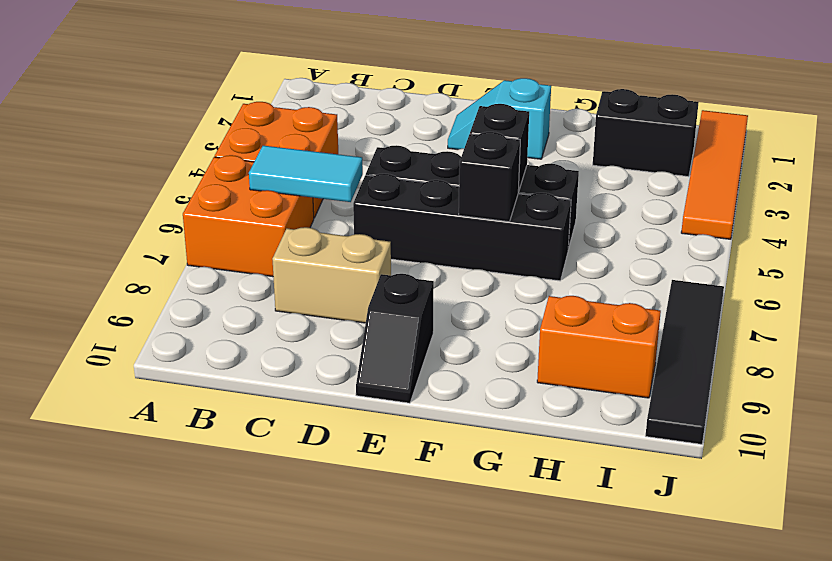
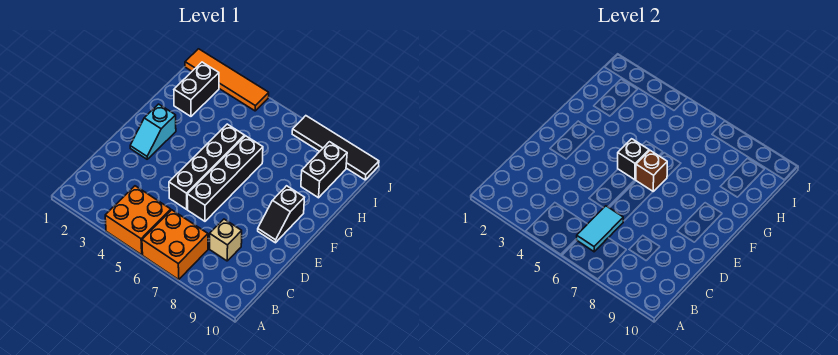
tan 1x2 brick [272,227,391,323] -> tan 1x1 brick [210,219,242,261]
black 1x2 slope [356,274,434,403] -> black 1x2 slope turned to [258,186,305,243]
black 1x1 brick [459,132,520,222] -> brown 1x1 brick [636,151,667,191]
orange 1x2 brick [537,296,661,398] -> black 1x2 brick [301,142,347,198]

